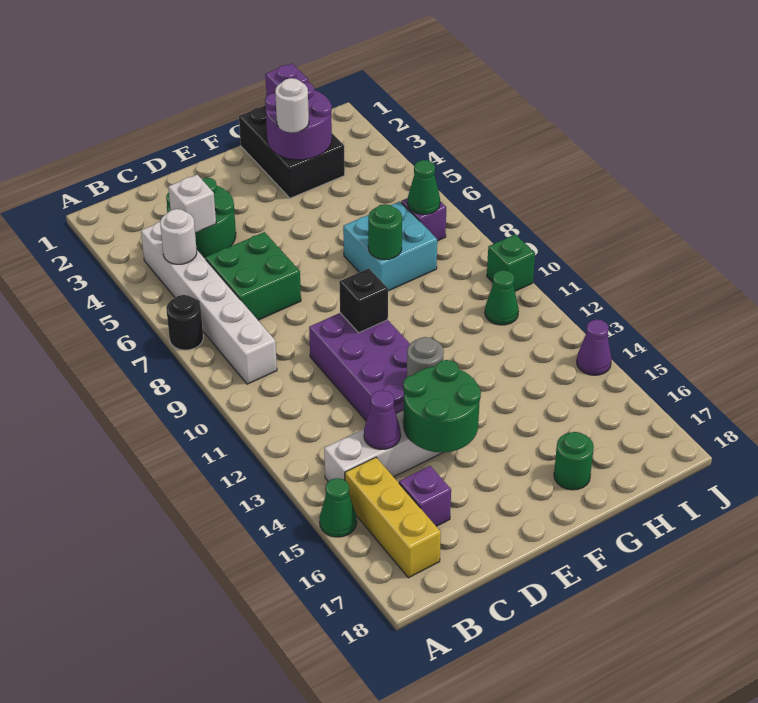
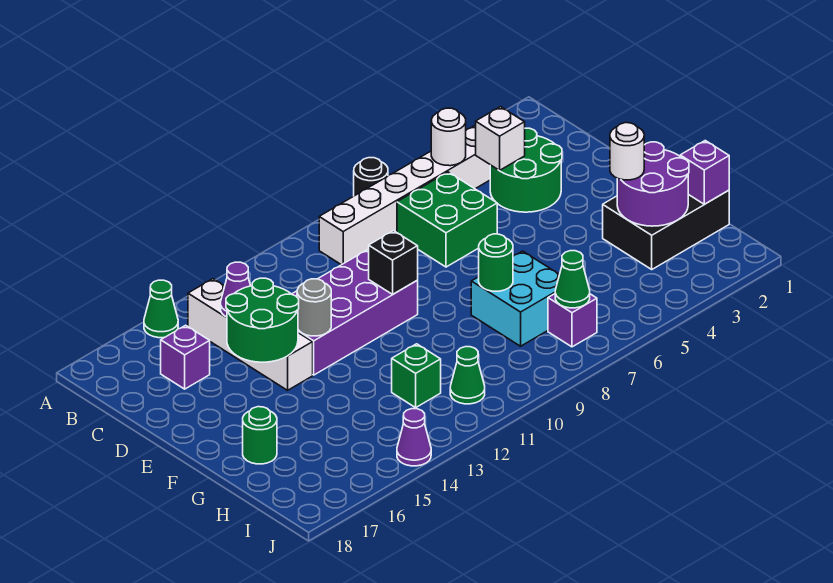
yellow 1x3 brick [345,457,441,578] -> none
green 1x1 brick [487,234,535,291] -> green 1x1 brick moved to [392,344,441,408]

